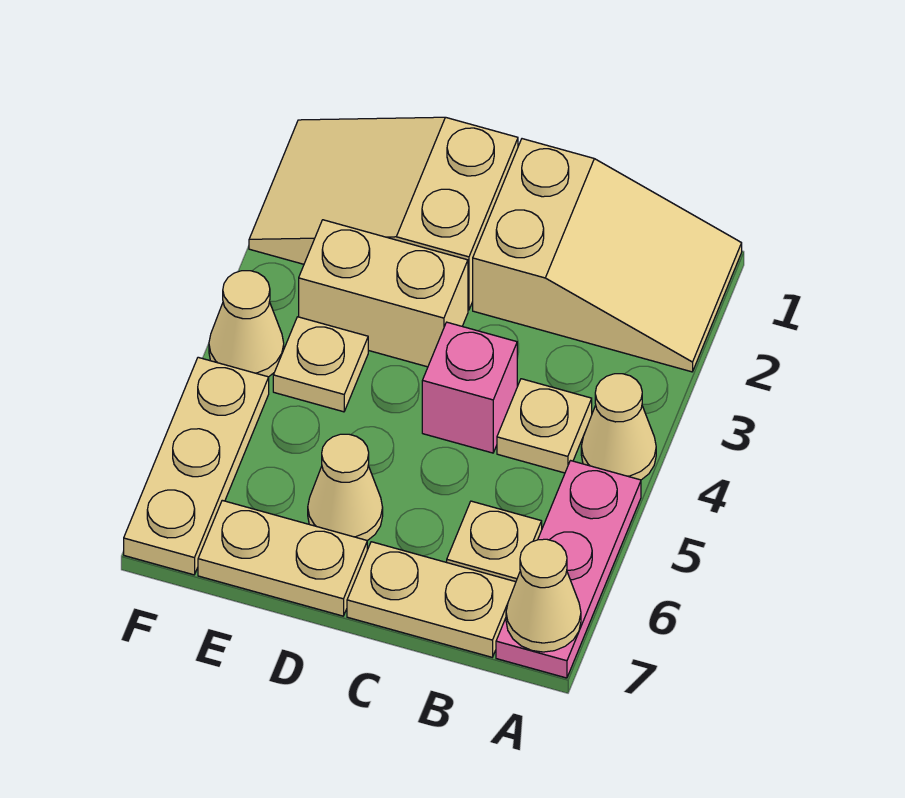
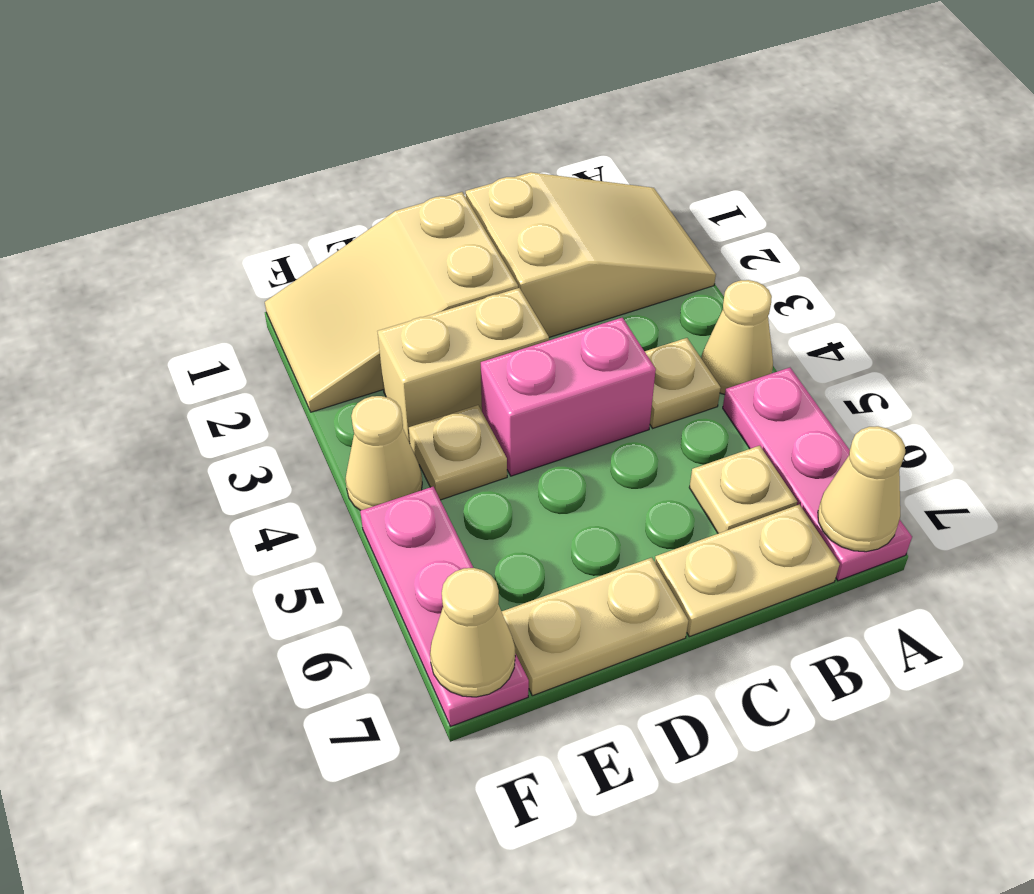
pink 1x1 brick [422,322,517,453] -> pink 1x2 brick [481,318,656,476]
tan 1x1 cone [308,434,383,541] -> tan 1x1 cone moved to [430,568,515,697]
tan 1x3 plate [124,357,269,575] -> pink 1x3 plate [360,487,529,726]

